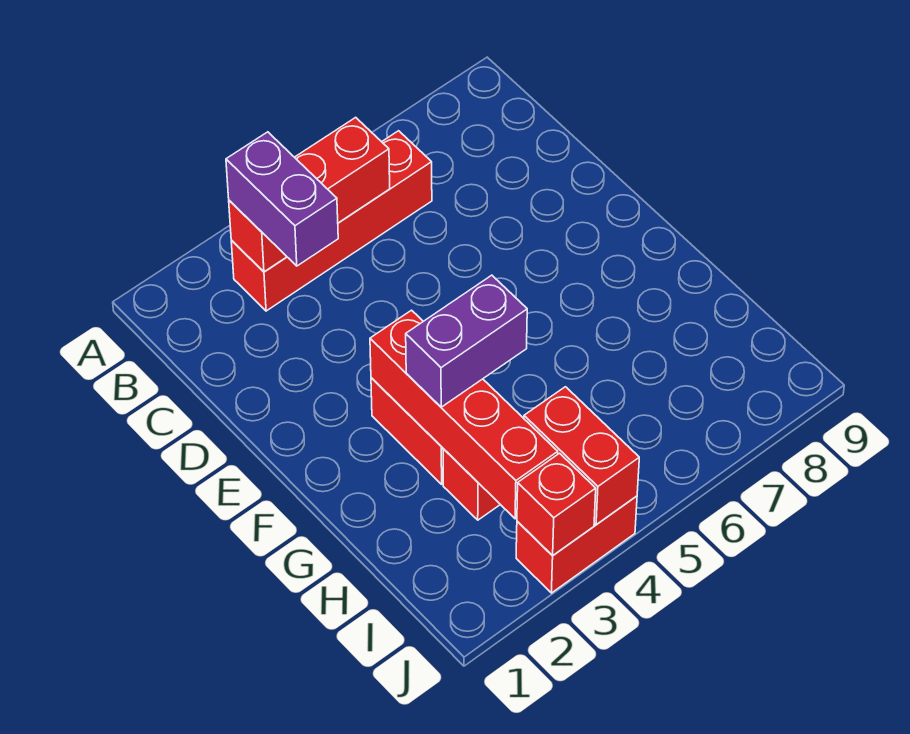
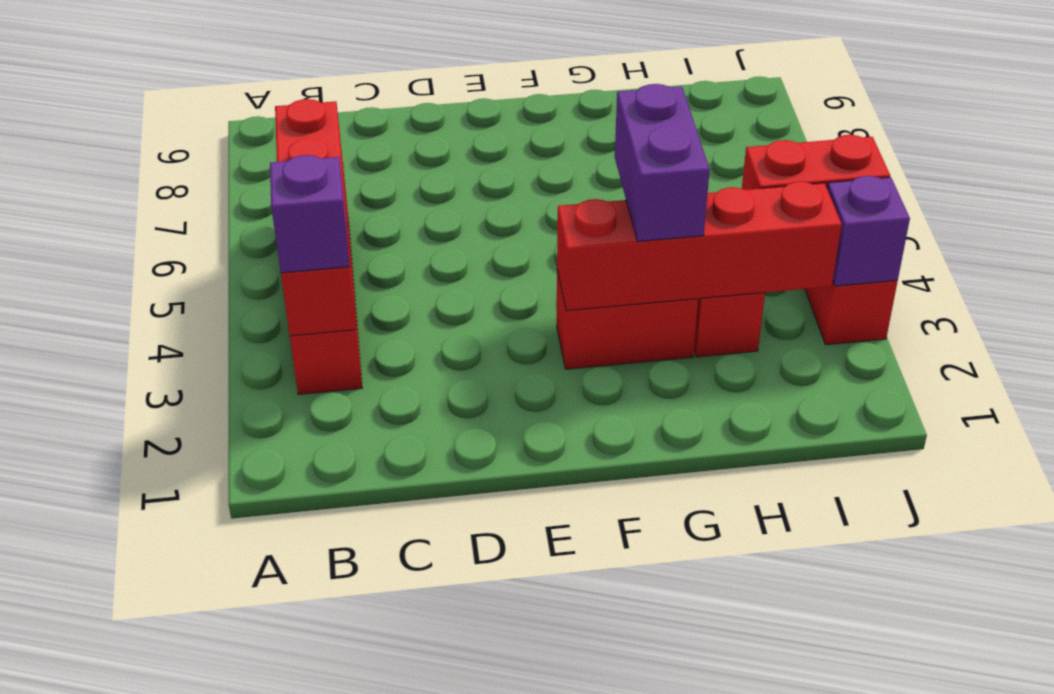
red 1x3 brick [229,117,390,272] -> red 1x4 brick [275,99,356,336]
purple 1x2 brick [226,132,338,266] -> purple 1x1 brick [270,155,350,273]
red 1x1 brick [517,453,596,556] -> purple 1x1 brick [827,176,910,286]

